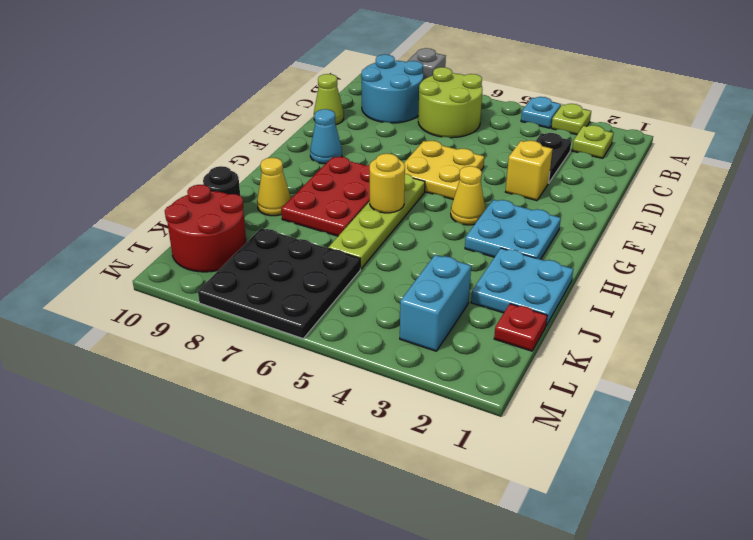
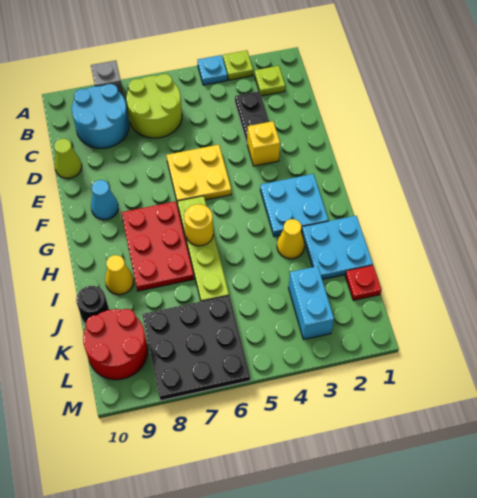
yellow 1x1 cone [451,166,485,225] -> yellow 1x1 cone moved to [277,219,305,259]

